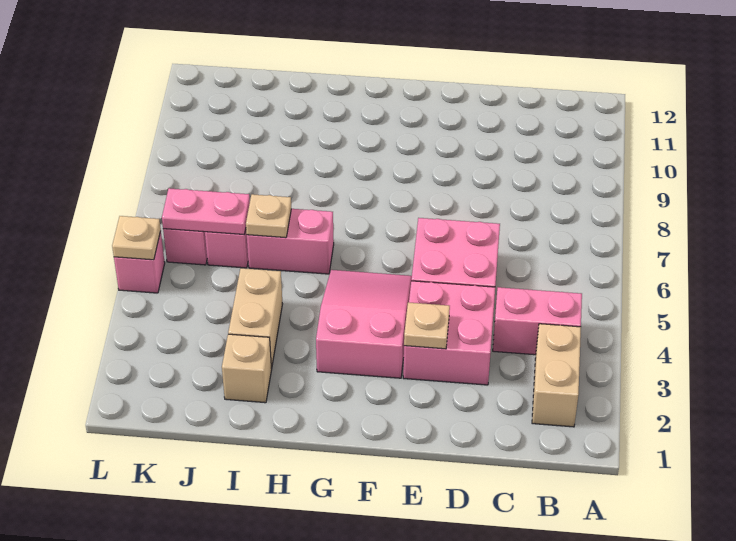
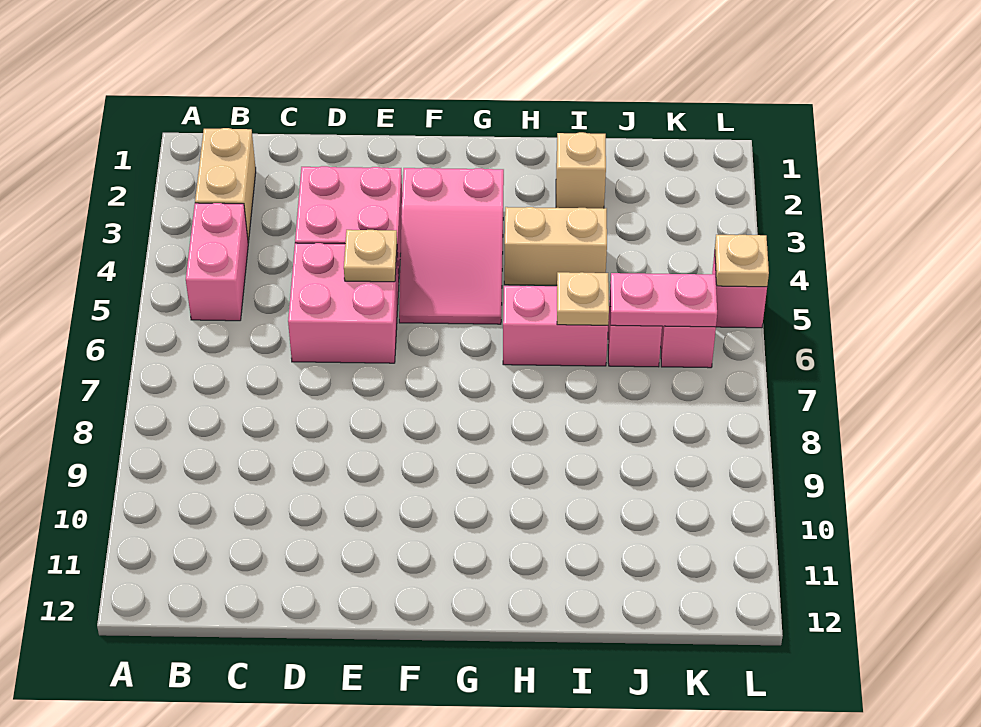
pink 1x2 brick [493,287,582,355] -> pink 1x2 brick turned to [186,203,248,321]
tan 1x1 plate [404,302,450,349] -> tan 1x1 plate moved to [344,230,397,282]
tan 1x2 brick [228,268,282,368] -> tan 1x2 brick turned to [504,207,607,285]

